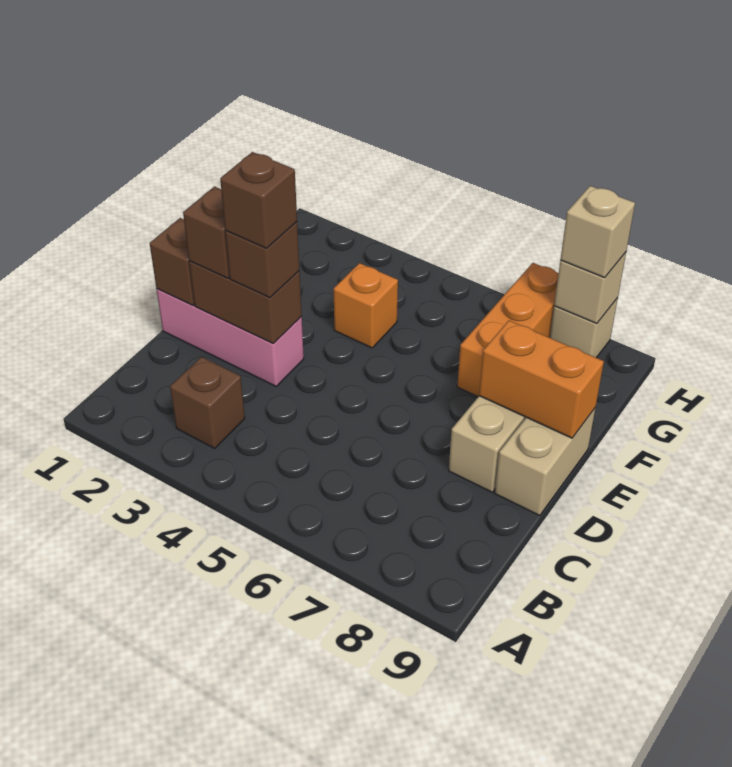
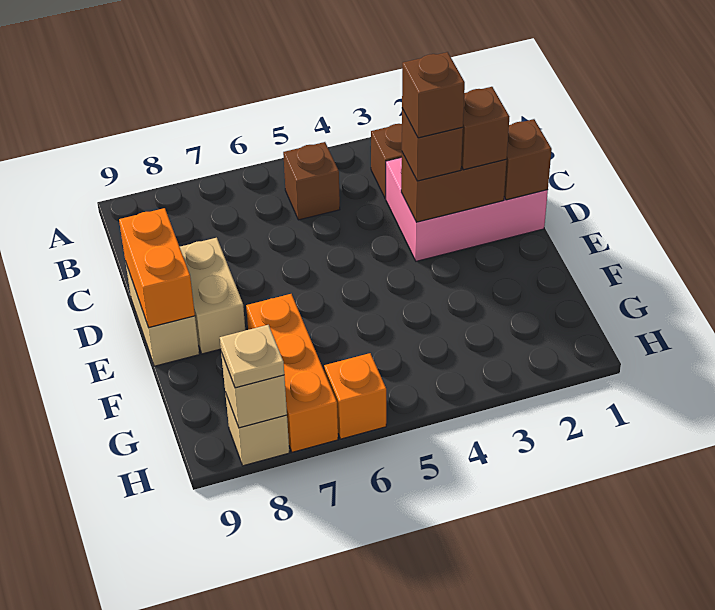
none -> brown 1x1 brick [283,142,340,220]
pink 1x3 brick [157,289,304,386] -> pink 2x3 brick [386,157,548,261]
orange 1x2 brick [479,321,604,438] -> orange 1x2 brick turned to [119,208,195,328]
orange 1x1 brick [334,263,398,348] -> orange 1x1 brick moved to [324,353,386,439]
tan 1x1 brick [560,186,635,278] -> tan 1x1 plate [220,325,284,388]

